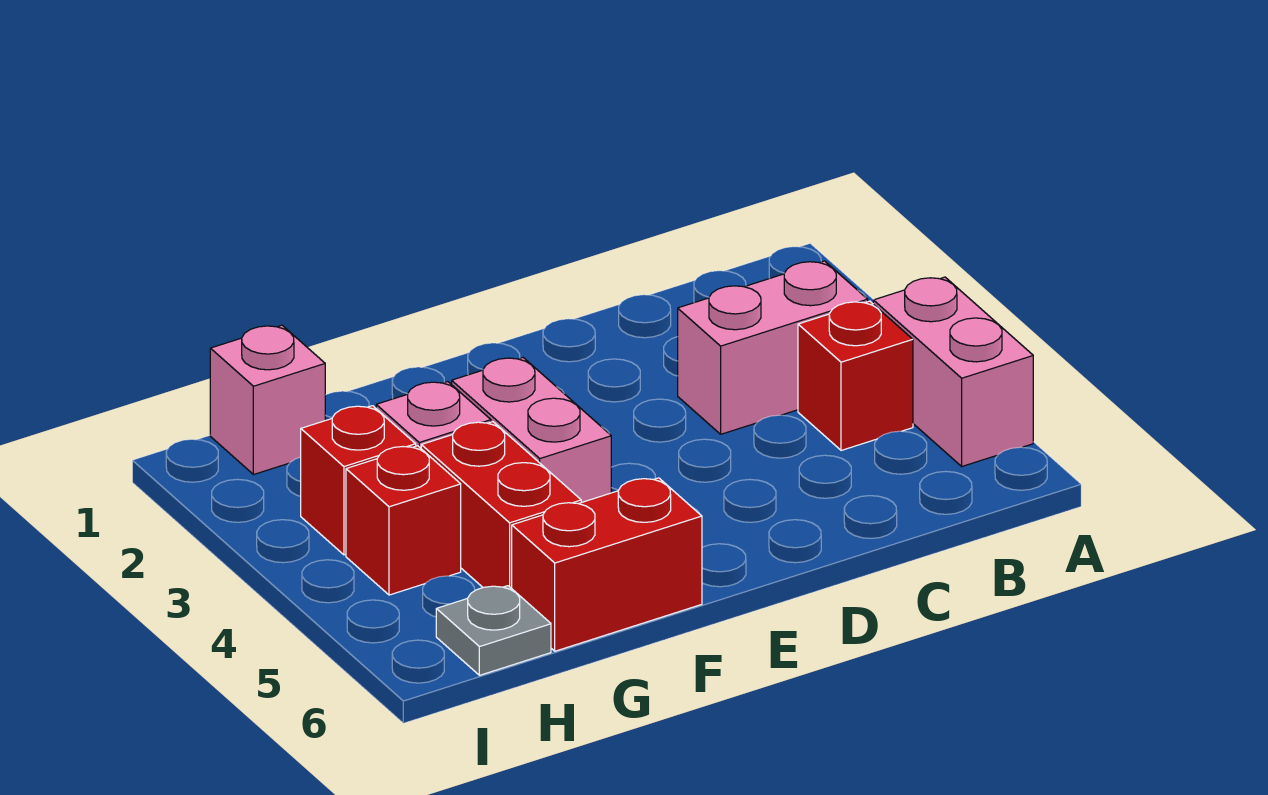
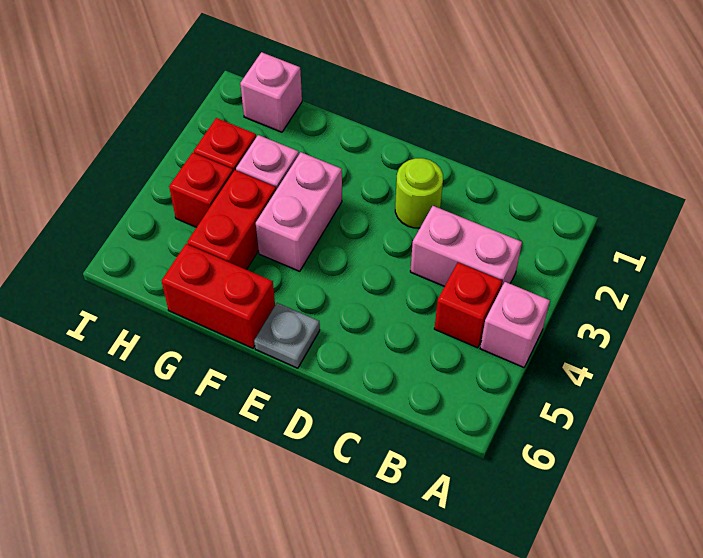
pink 1x2 brick [873,277,1033,466] -> pink 1x1 brick [480,282,550,367]
none -> lime 1x1 round brick [395,158,443,228]
grey 1x1 plate [436,586,551,675] -> grey 1x1 plate moved to [254,303,320,368]

